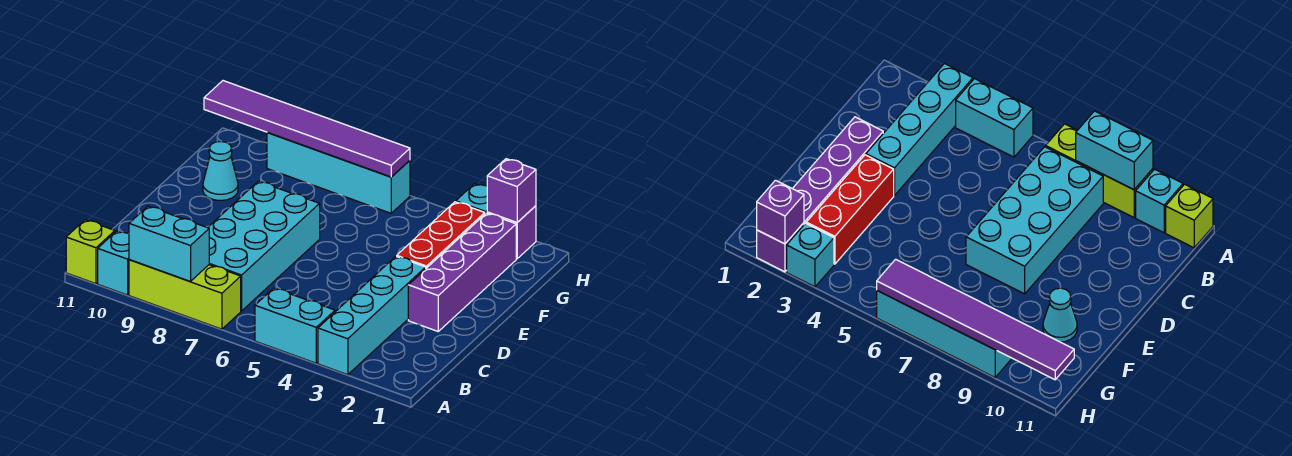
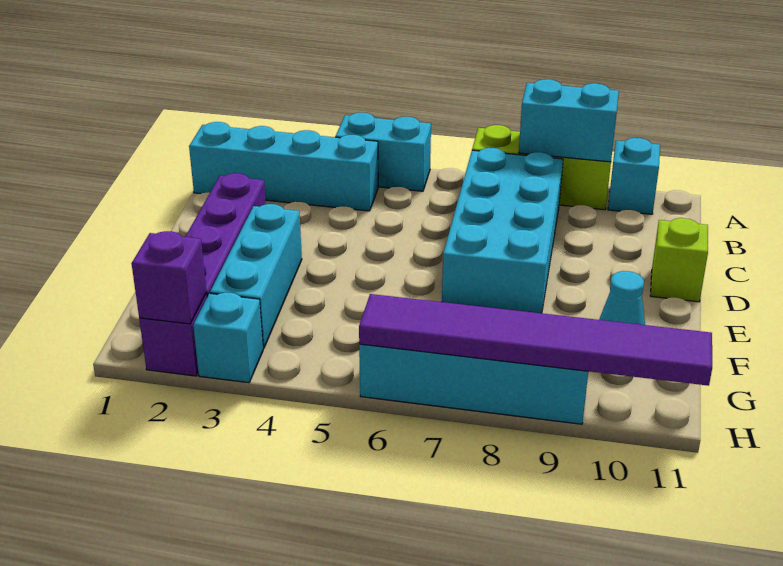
cyan 1x4 brick [318,256,426,375] -> cyan 1x4 brick turned to [189,122,378,211]
lime 1x1 brick [66,220,115,284] -> lime 1x1 brick moved to [650,218,708,302]
red 1x3 brick [397,202,485,268] -> cyan 1x3 brick [210,204,302,349]

